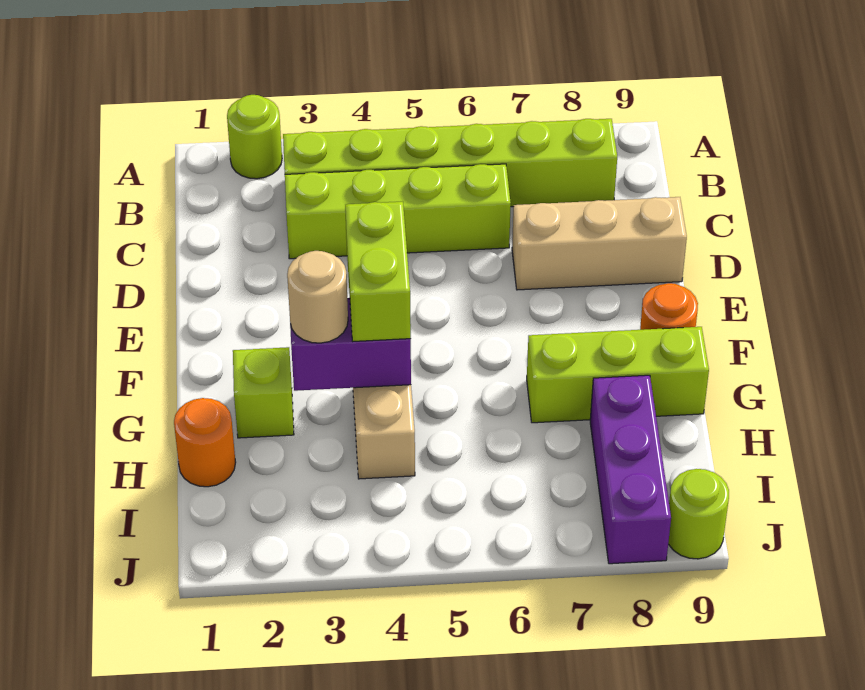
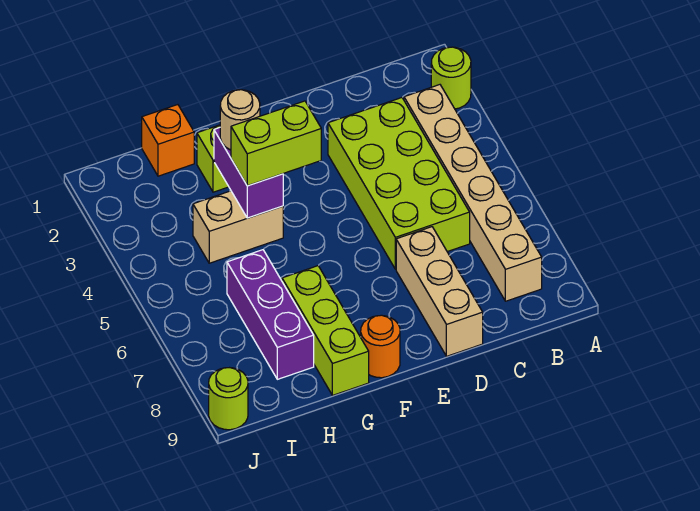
lime 1x6 brick [283,119,617,207] -> tan 1x6 brick [404,85,542,301]
lime 1x4 brick [285,164,511,259] -> lime 2x4 brick [328,98,470,269]
orange 1x1 round brick [174,398,236,487] -> orange 1x1 brick [142,105,194,176]
purple 1x3 brick [590,375,671,564] -> purple 1x3 brick turned to [227,250,314,379]

